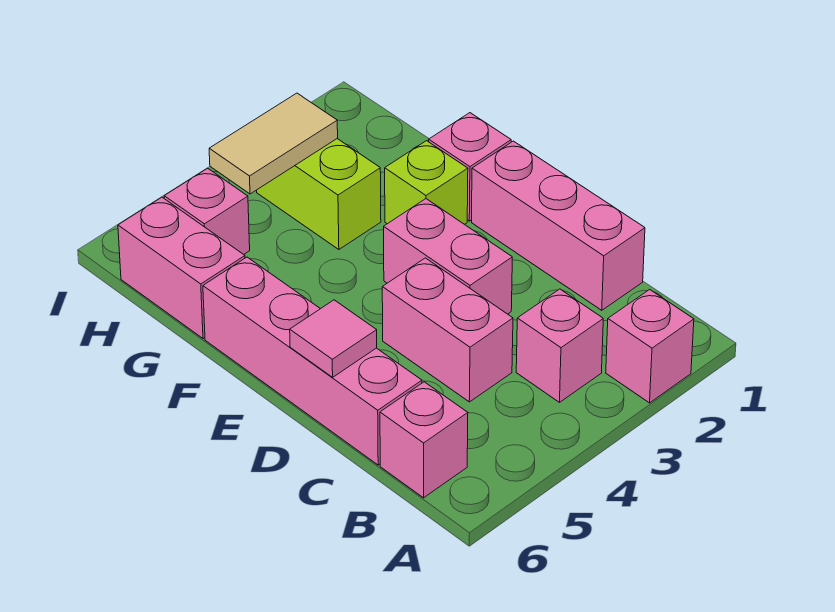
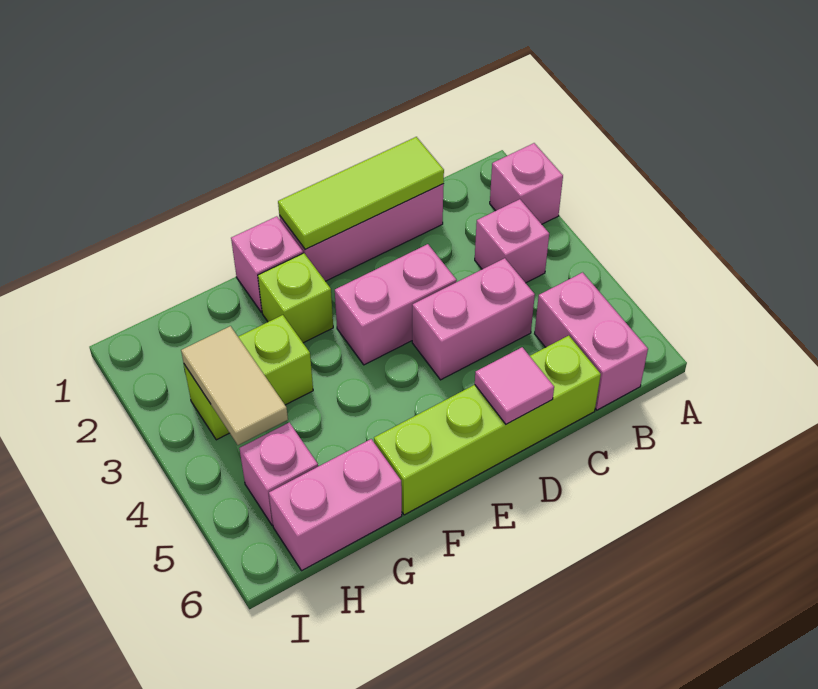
pink 1x1 brick [380,382,468,498] -> pink 1x2 brick [535,272,648,410]
none -> lime 1x3 tile [278,137,444,250]
pink 1x4 brick [203,257,422,465] -> lime 1x4 brick [374,336,601,515]

